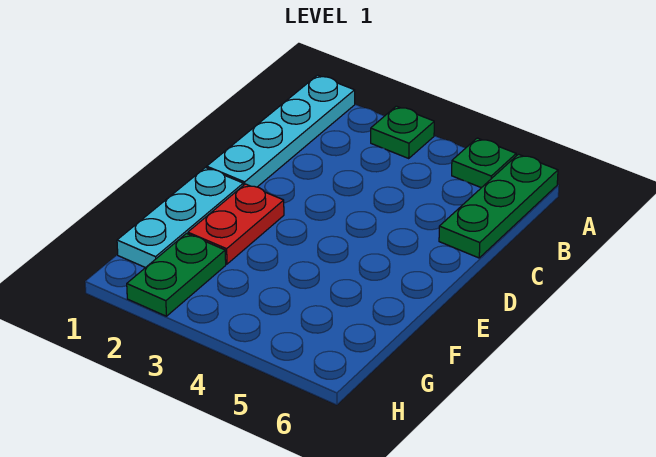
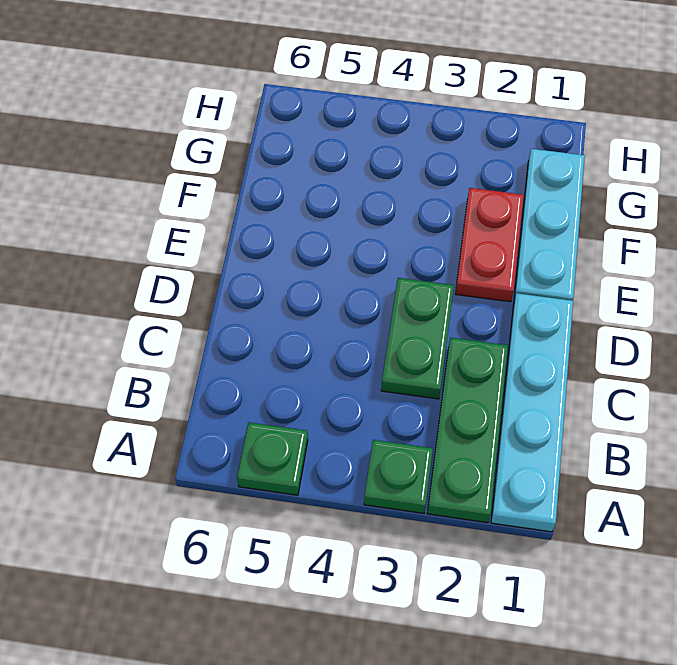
green 1x3 plate [439,154,558,258] -> green 1x3 plate moved to [427,338,508,523]
green 1x2 plate [127,234,226,316] -> green 1x2 plate moved to [381,278,454,399]

